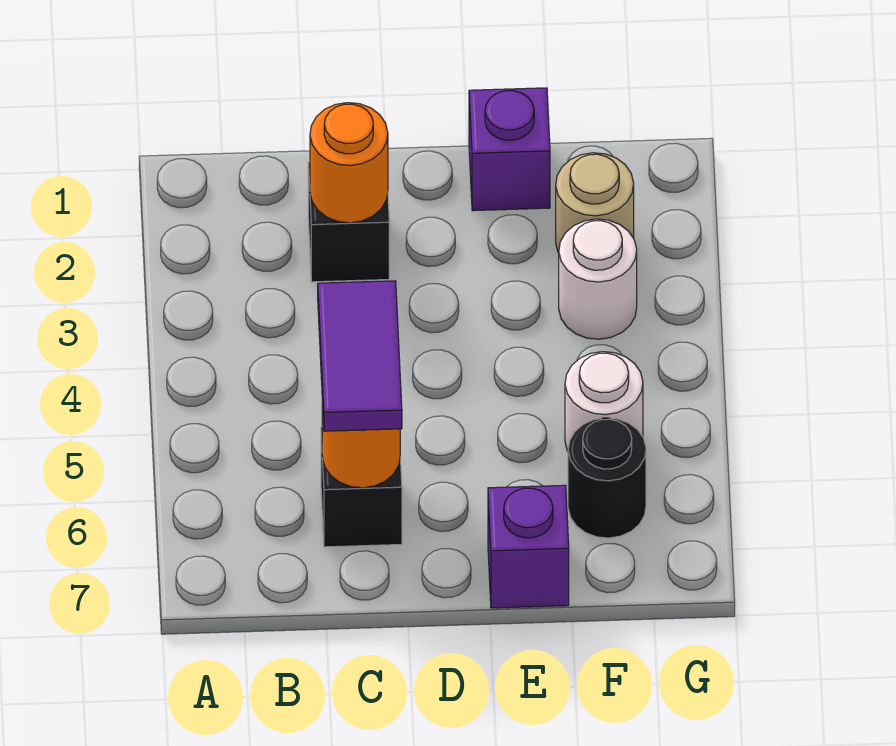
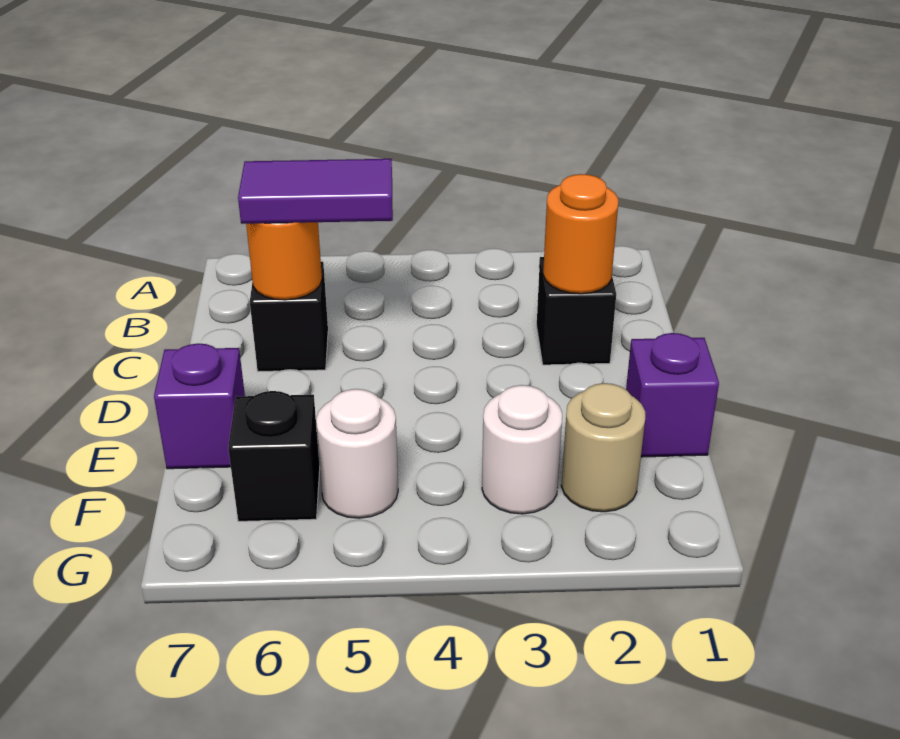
black 1x1 round brick [568,418,646,538] -> black 1x1 brick [228,391,320,521]

